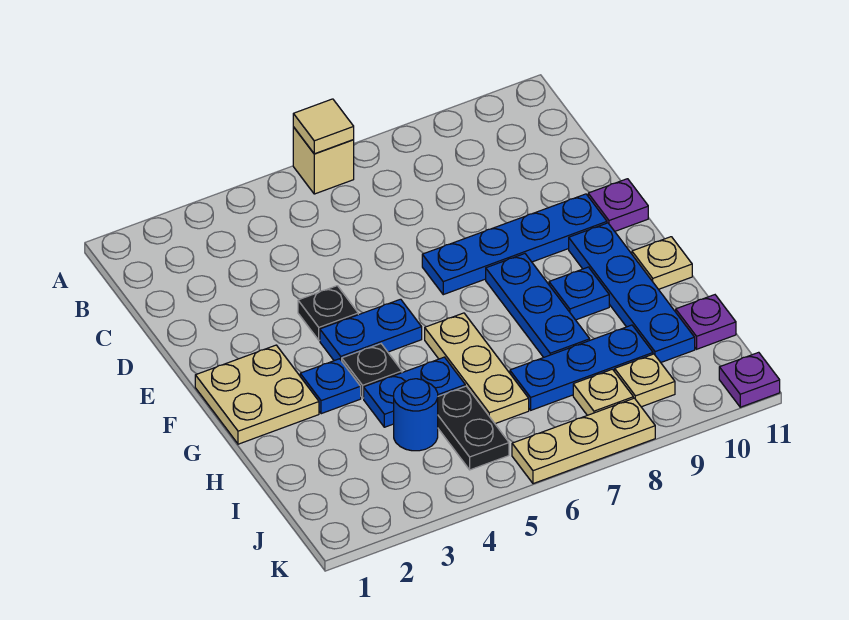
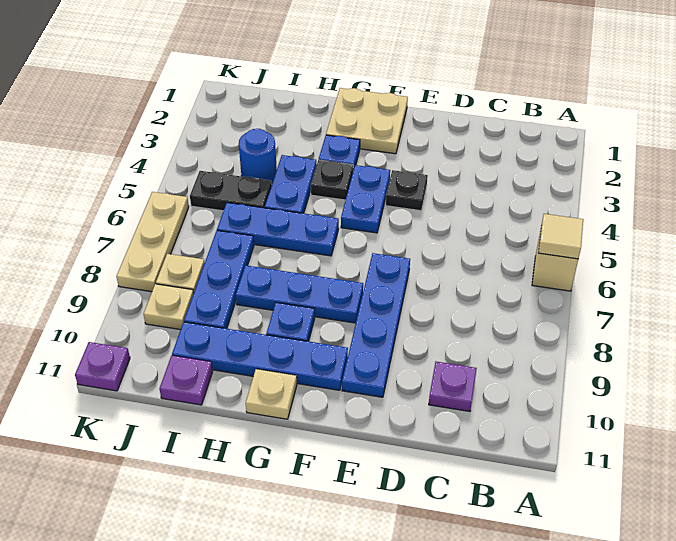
purple 1x1 plate [588,179,648,231] -> purple 1x1 plate moved to [429,362,477,411]
tan 1x3 plate [425,313,529,424] -> blue 1x3 plate [217,203,339,256]

